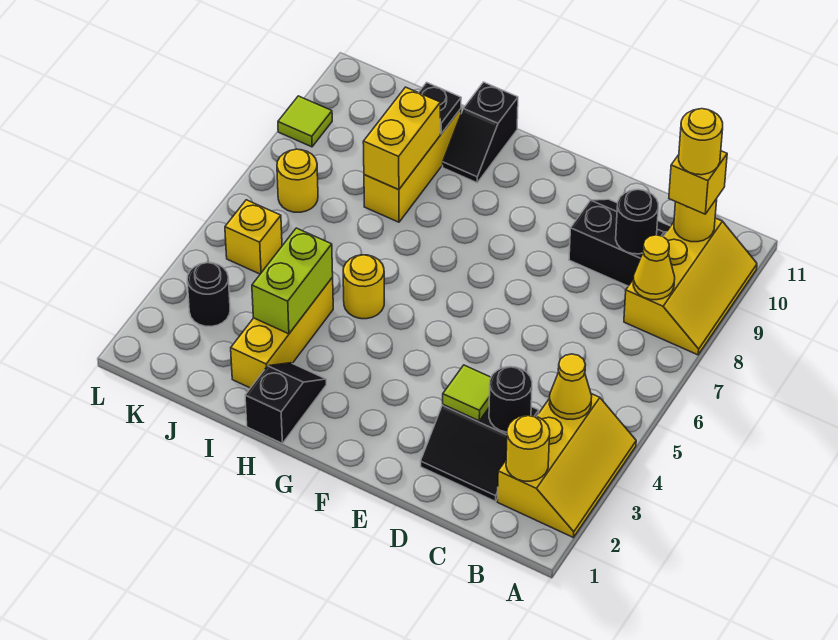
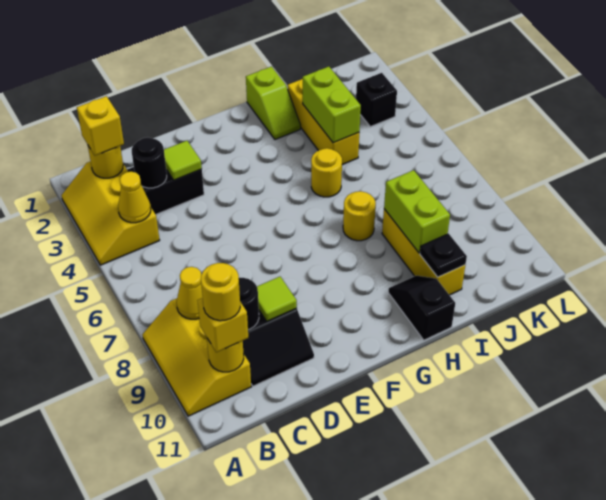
black 1x2 slope [245,363,326,443] -> lime 1x2 slope [246,67,301,140]
yellow 1x2 brick [363,87,440,190] -> lime 1x2 brick [384,170,450,253]
black 1x1 round brick [187,263,230,326] -> black 1x1 brick [356,73,397,127]
yellow 1x1 brick [225,200,282,274] -> yellow 1x1 brick moved to [77,96,124,155]
yellow 1x1 round brick [277,149,318,212] -> yellow 1x1 round brick moved to [343,191,376,241]
lime 1x1 tile [278,96,332,147] -> lime 1x1 tile moved to [257,277,297,321]

